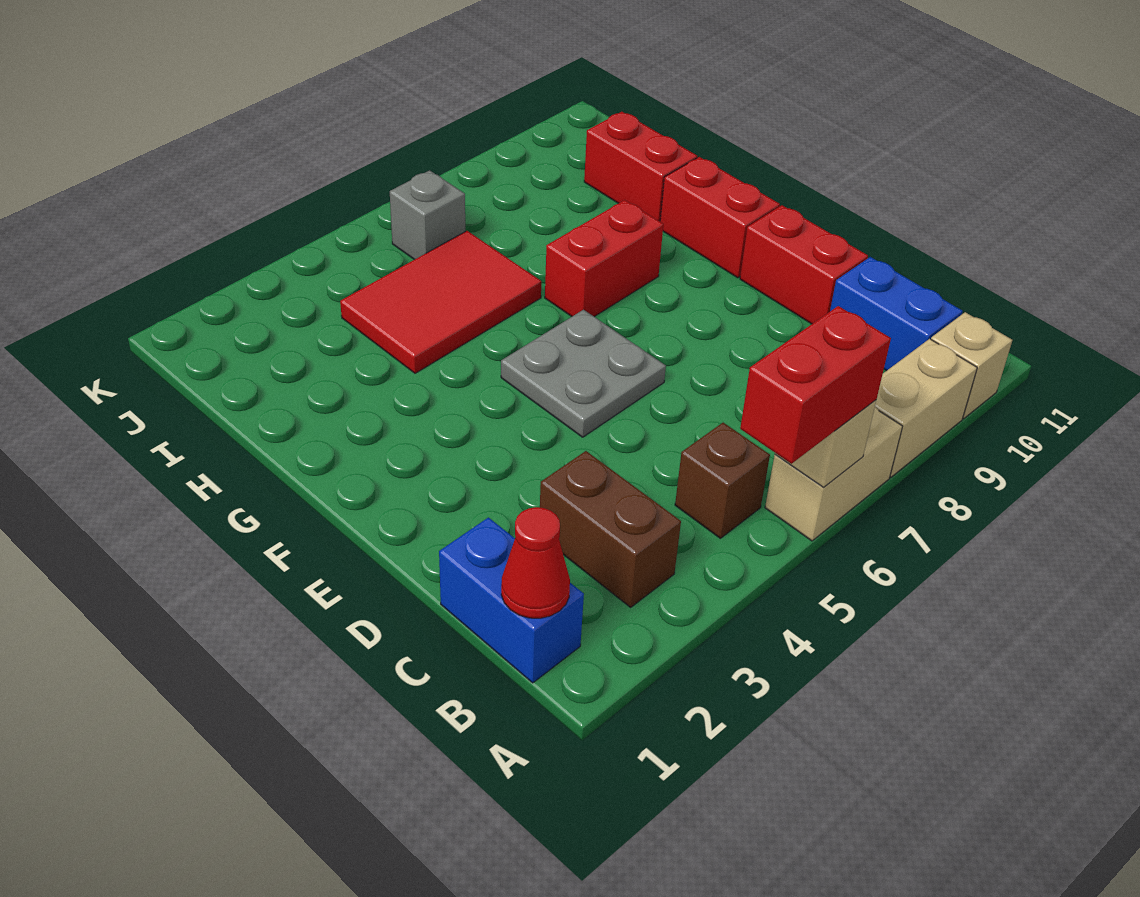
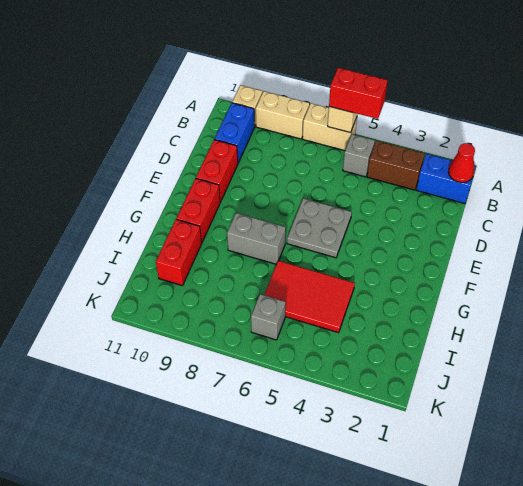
blue 1x2 brick [439,518,584,683] -> blue 1x2 brick turned to [417,154,476,204]
brown 1x2 brick [540,451,681,607] -> brown 1x2 brick turned to [367,141,425,190]
brown 1x1 brick [675,423,770,538] -> grey 1x1 brick [343,134,375,177]
red 1x2 brick [545,200,663,317] -> grey 1x2 brick [227,213,286,264]

